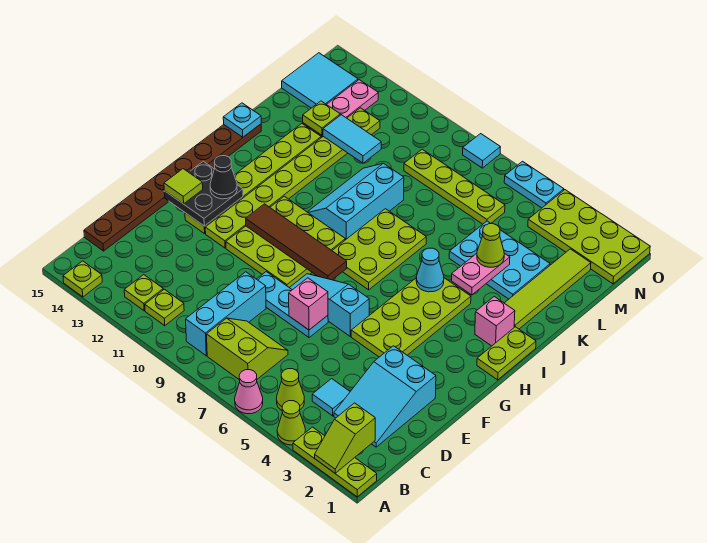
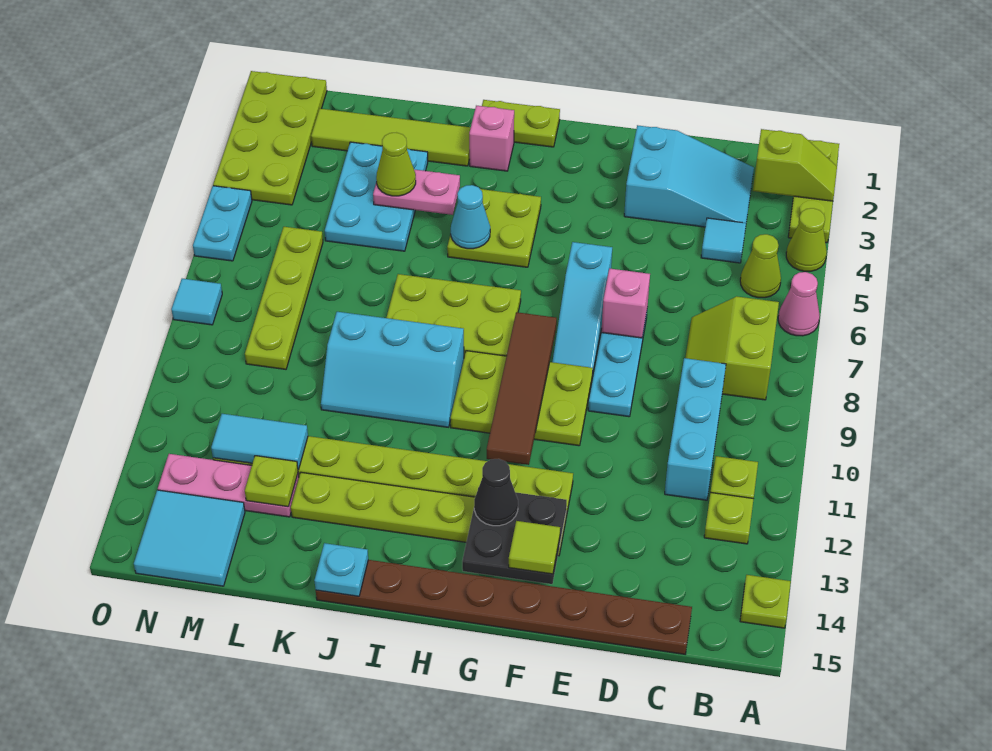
cyan 1x3 brick [186,272,266,356] -> cyan 1x3 brick turned to [665,358,726,500]
lime 2x4 plate [351,278,471,357] -> lime 2x2 plate [447,189,541,267]
lime 3x3 plate [226,196,345,287] -> lime 2x3 plate [451,351,593,446]
cyan 1x2 tile [323,115,381,163] -> cyan 1x2 tile turned to [211,414,308,470]

